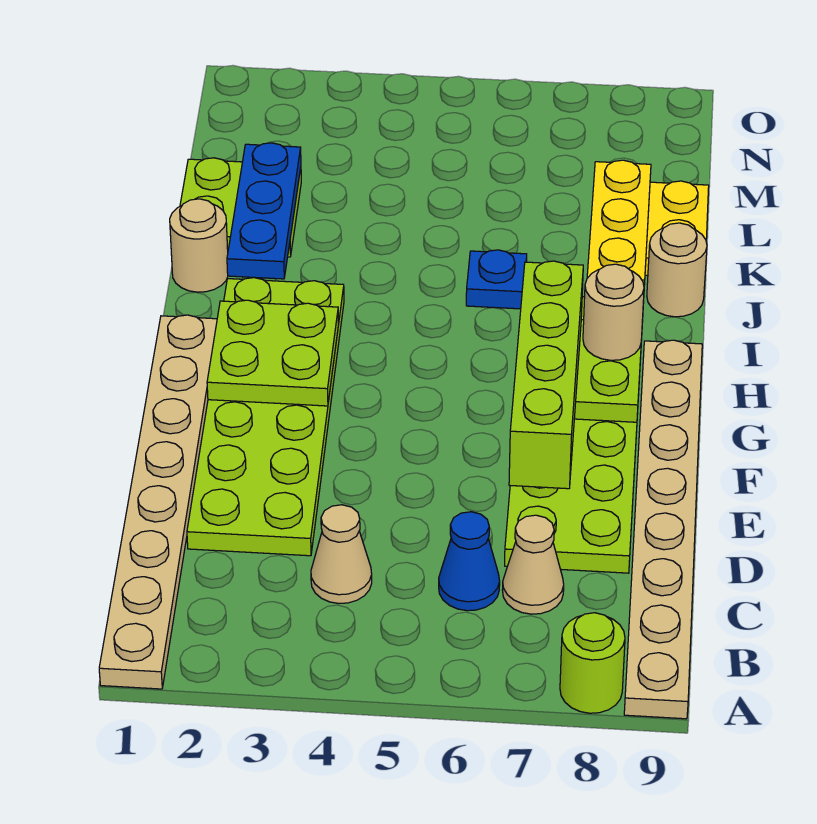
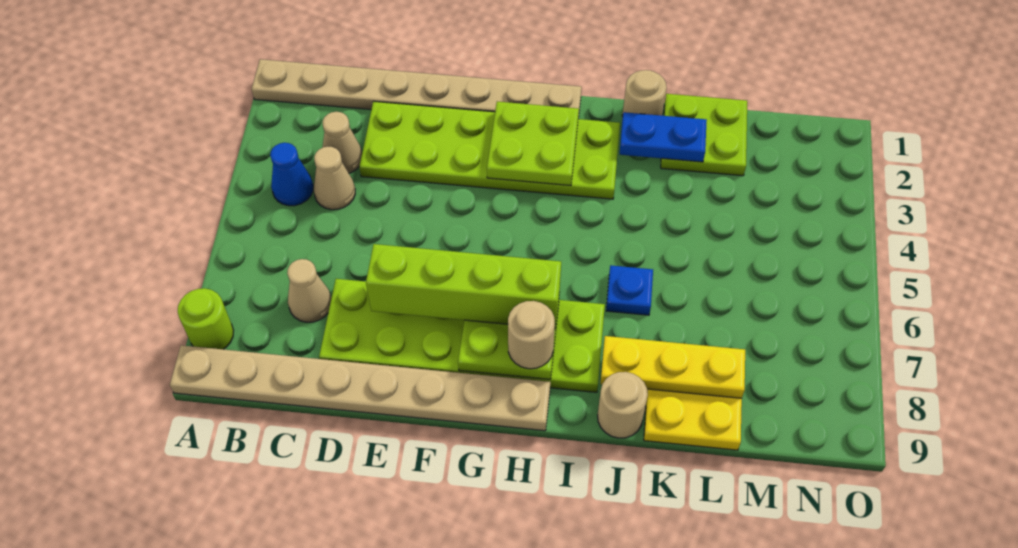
none -> tan 1x1 cone [322,112,362,173]
blue 1x1 cone [439,512,500,611] -> blue 1x1 cone moved to [270,143,313,206]
blue 1x3 plate [227,143,301,279] -> blue 1x2 plate [620,112,707,162]

